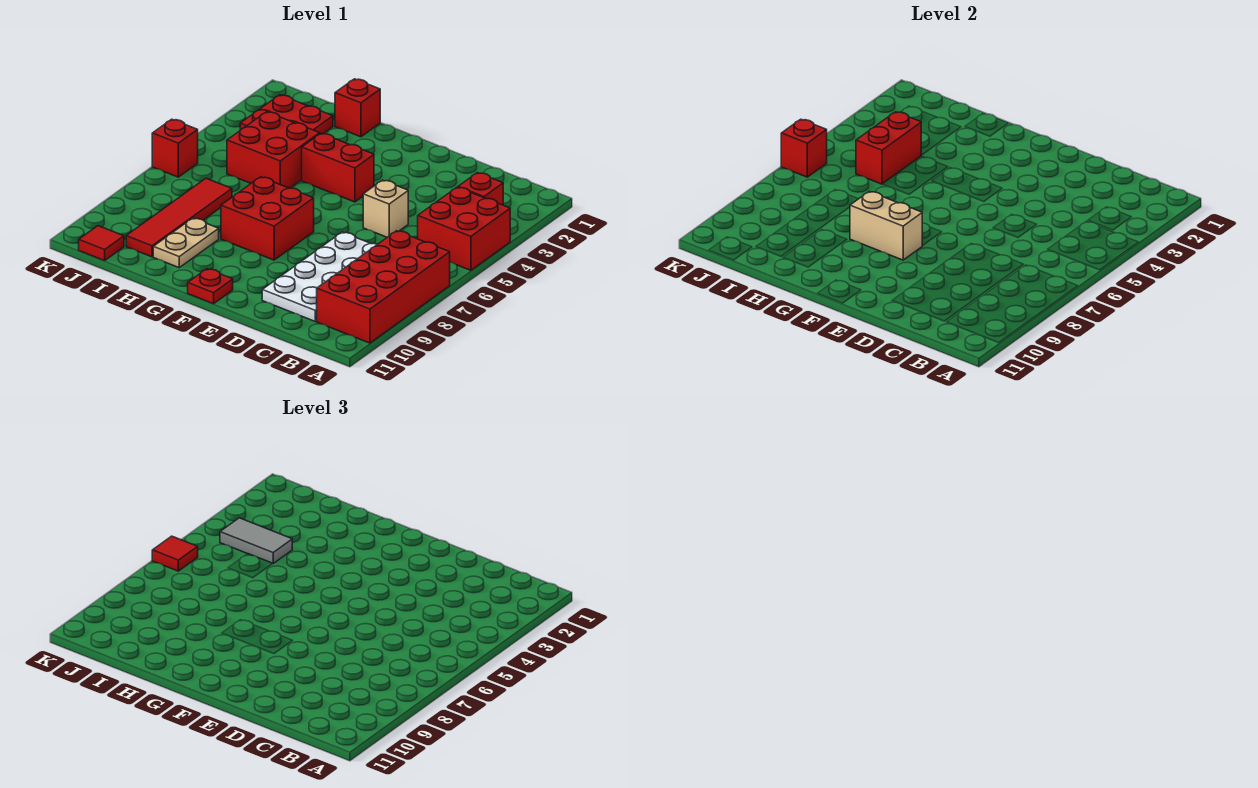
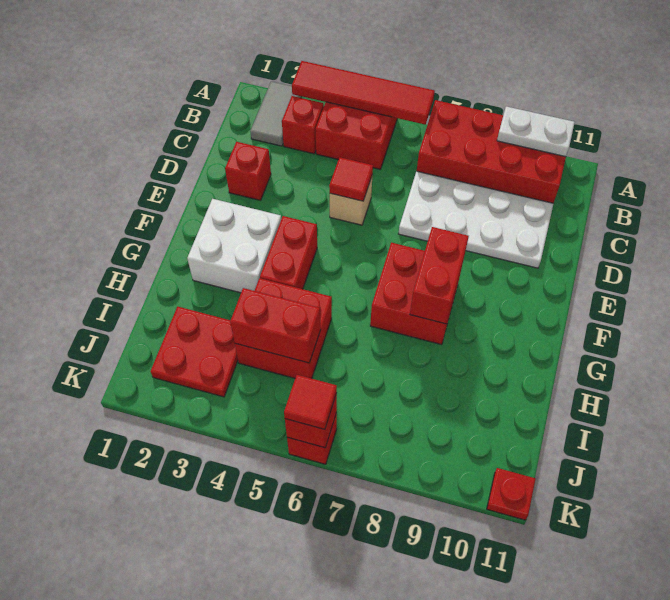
none -> white 1x2 plate [497,106,575,157]
none -> white 2x2 brick [187,199,281,293]
tan 1x2 brick [850,191,922,260] -> red 1x2 brick [410,227,469,324]
red 1x1 plate [188,269,233,304] -> red 1x1 plate moved to [487,468,535,520]
red 1x1 brick [335,79,380,137] -> red 1x1 brick moved to [225,142,271,200]
tan 1x2 plate [153,218,219,267] -> none
grey 1x2 tile [220,518,292,563] -> grey 1x2 tile moved to [250,81,302,146]
red 1x4 tile [126,178,232,257] -> red 1x4 tile moved to [292,61,435,125]
red 1x1 tile [79,226,124,261] -> red 1x1 tile moved to [329,157,373,201]

